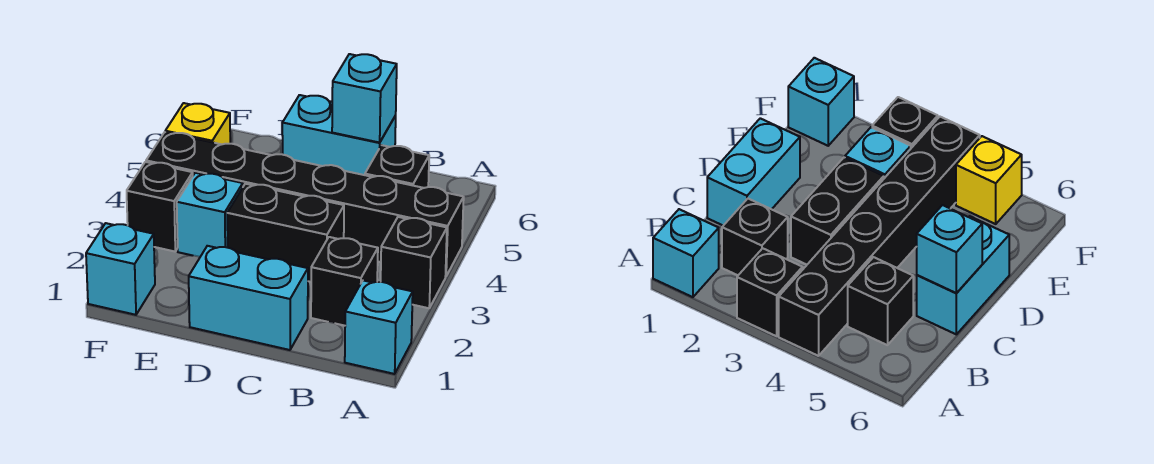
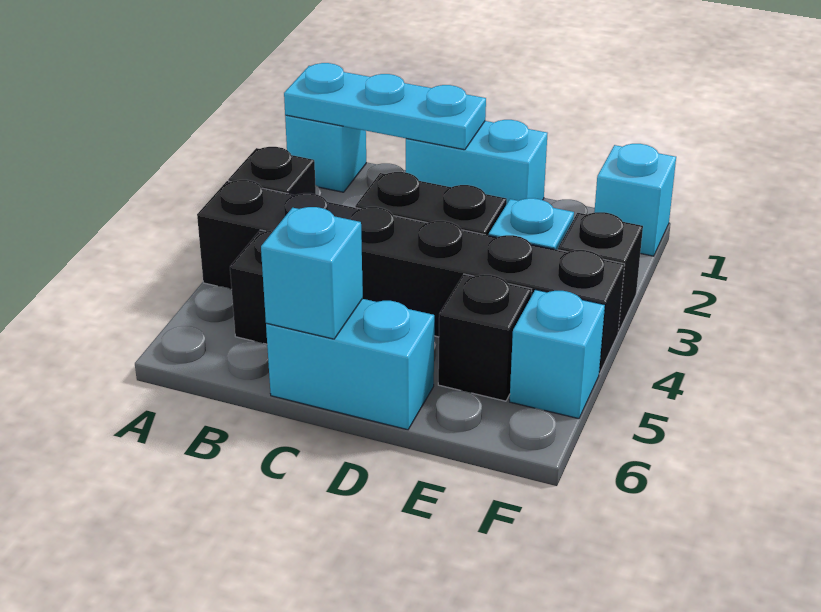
none -> cyan 1x3 plate [284,63,486,150]
black 1x1 brick [311,237,378,326] -> black 1x1 brick moved to [438,274,532,401]
yellow 1x1 brick [165,103,230,144] -> cyan 1x1 brick [510,290,605,419]

